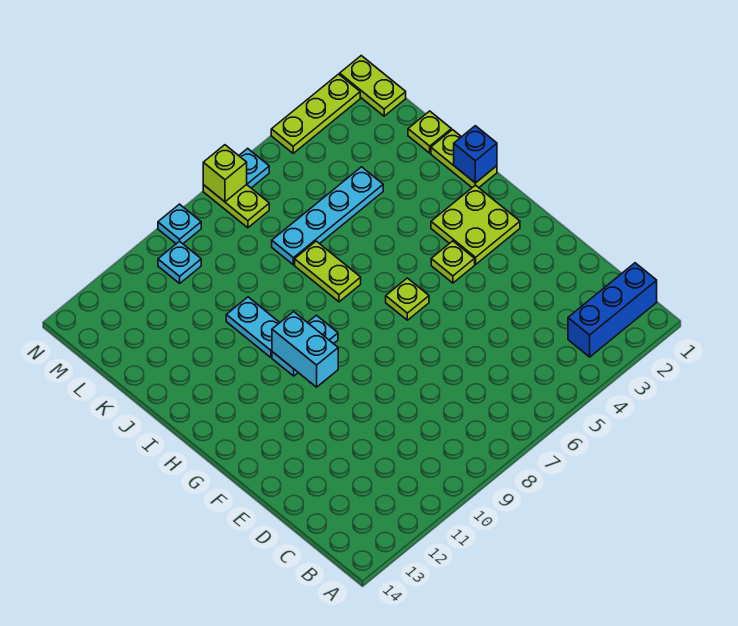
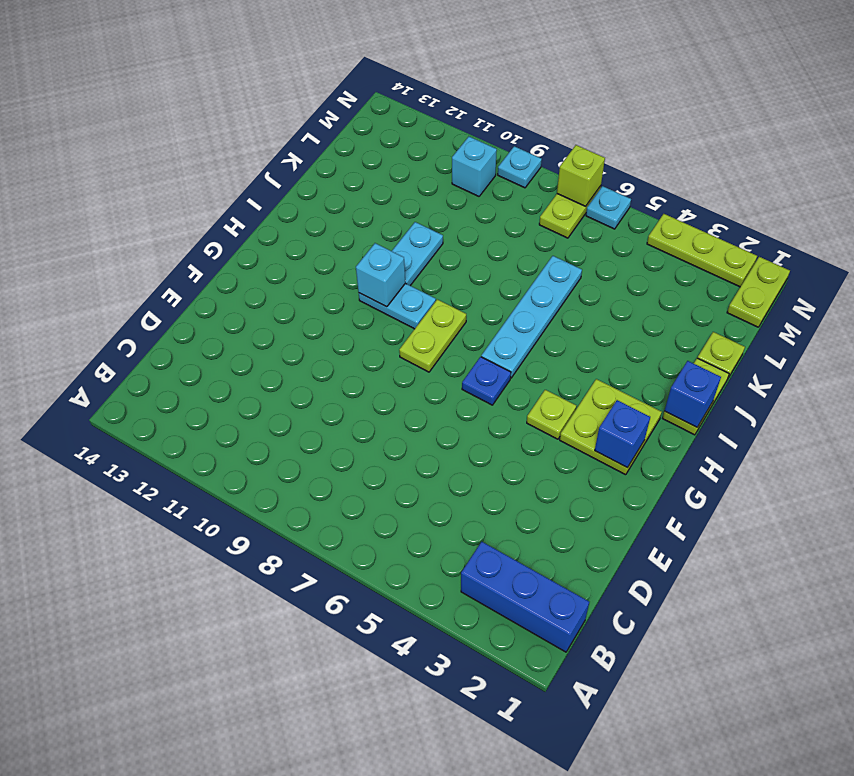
none -> blue 1x1 brick [595,400,650,468]
lime 1x1 plate [386,278,429,320] -> blue 1x1 plate [462,357,511,405]
cyan 1x2 brick [272,312,338,387] -> cyan 1x1 brick [356,243,405,307]
lime 1x2 plate [295,241,361,302] -> lime 1x2 plate moved to [399,299,466,372]
cyan 1x4 plate [272,167,383,265] -> cyan 1x4 plate turned to [481,256,582,378]
cyan 1x1 plate [158,241,201,283] -> cyan 1x1 brick [452,137,497,196]

